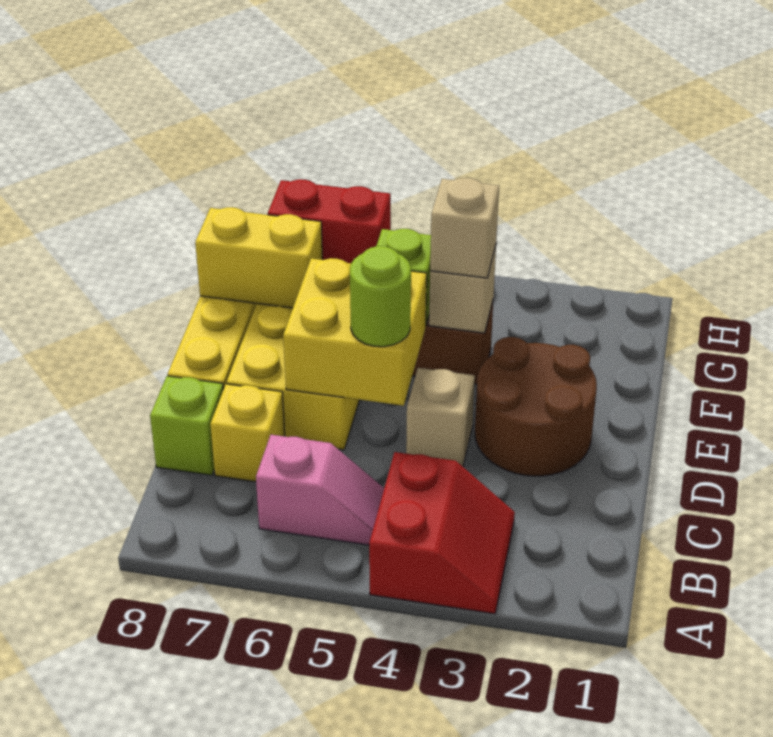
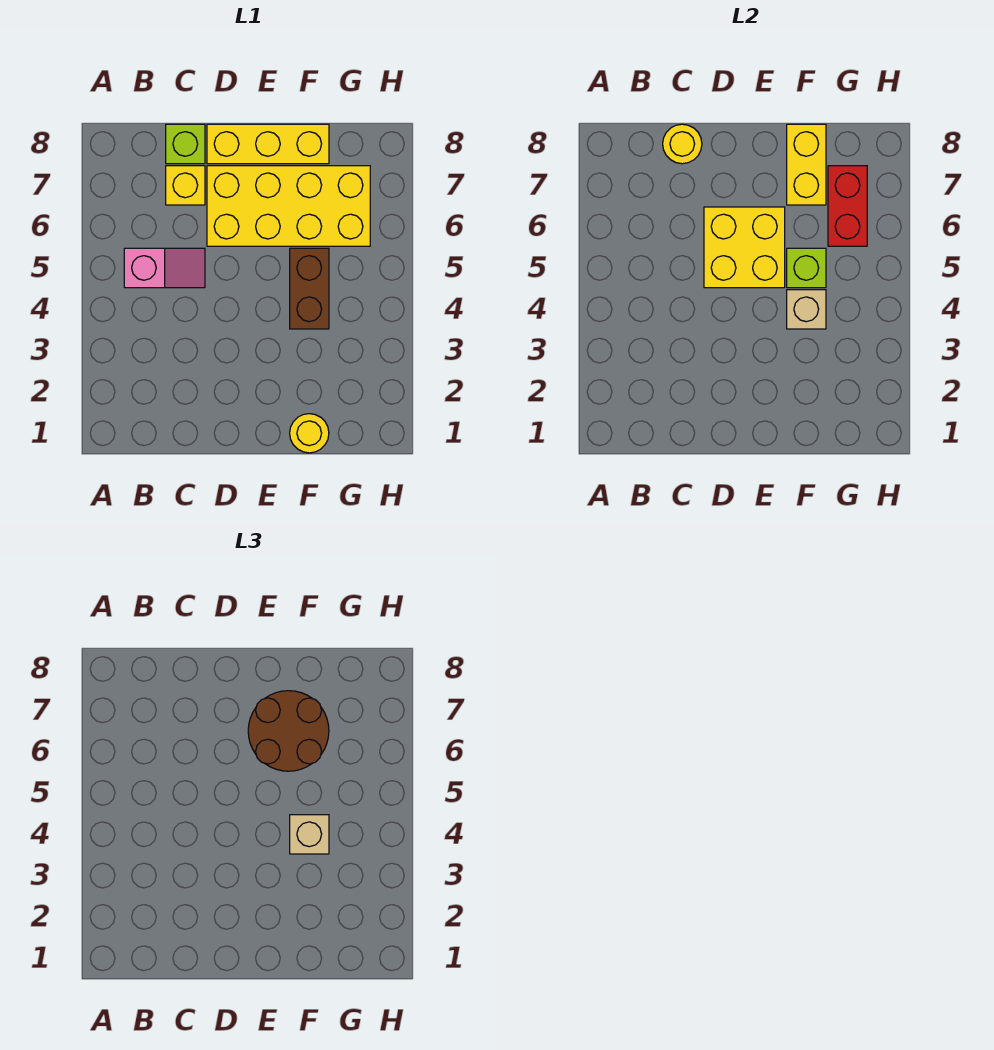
red 2x2 slope [369,452,515,614] -> none
pink 1x2 slope [256,435,384,545] -> pink 1x2 slope turned to [124,248,205,288]
none -> yellow 1x1 round brick [663,124,702,164]
brown 2x2 round brick [475,337,597,476] -> brown 2x2 round brick moved to [248,691,329,771]
tan 1x1 brick [406,368,475,467] -> none
lime 1x1 round brick [350,246,411,347] -> none
none -> yellow 1x1 round brick [290,414,329,453]

